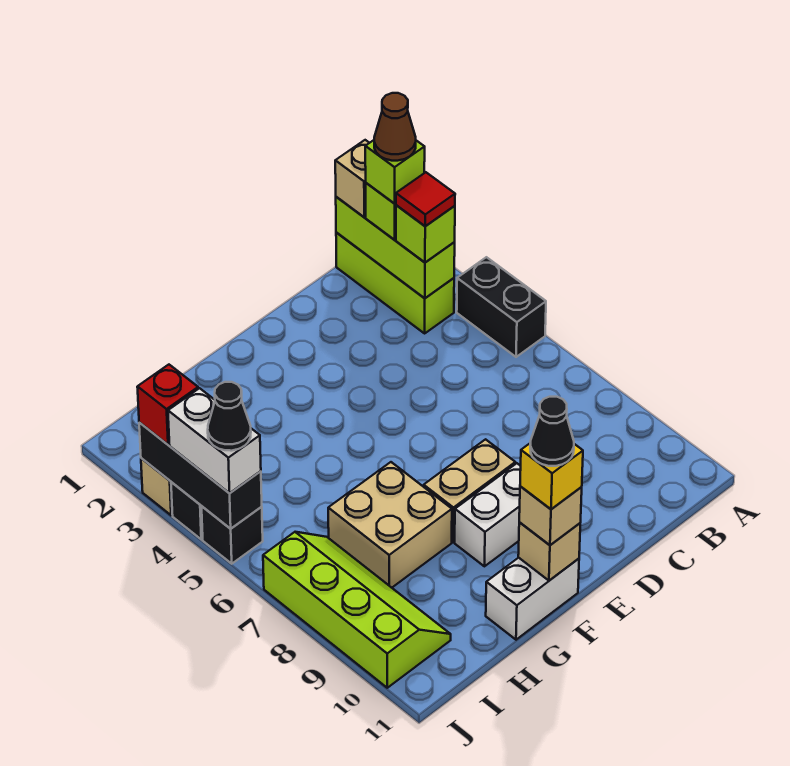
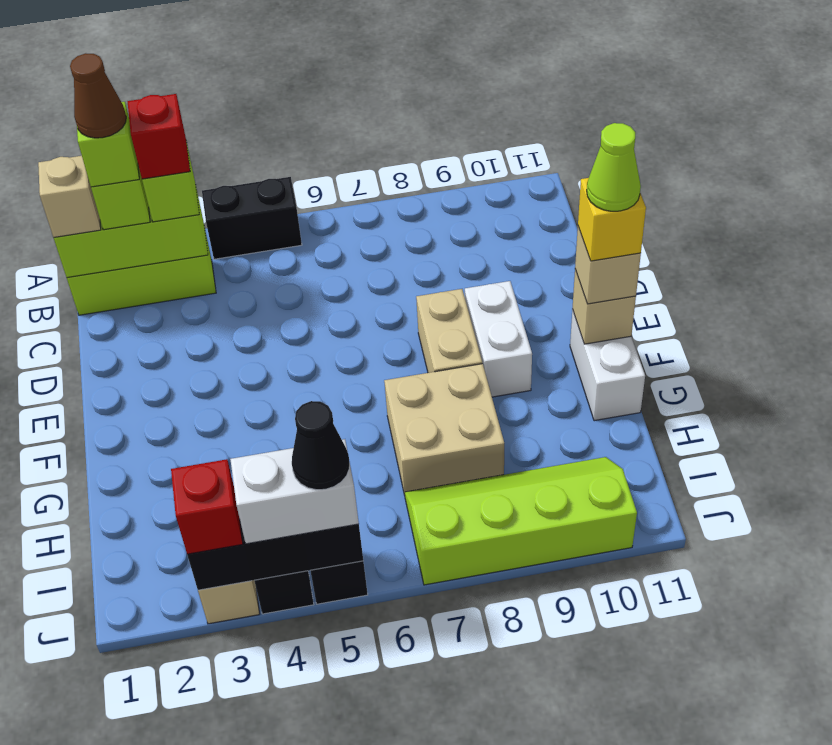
red 1x1 tile [396,172,455,226] -> red 1x1 brick [127,94,190,179]
black 1x1 cone [530,397,574,466] -> lime 1x1 cone [587,123,641,211]

